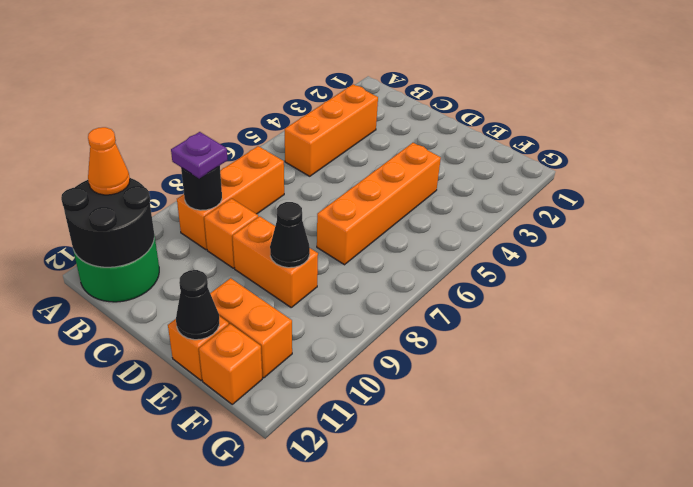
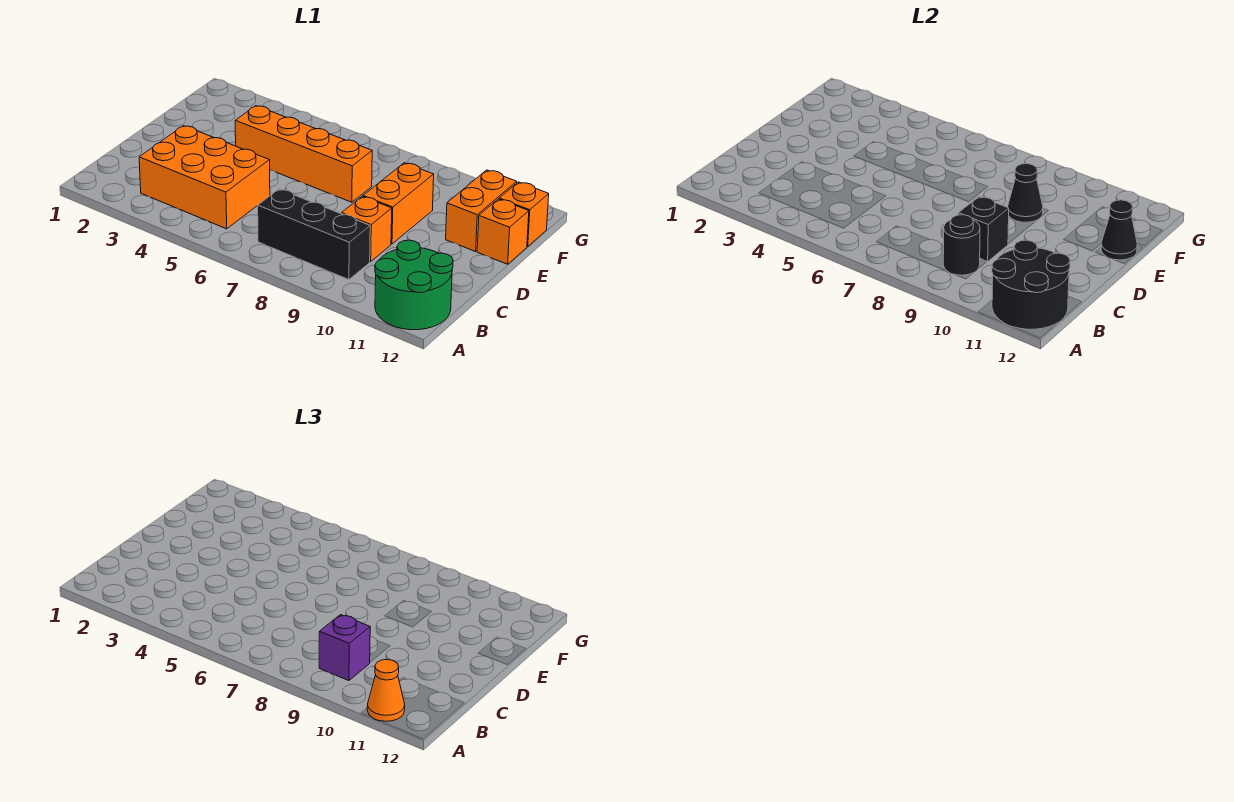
orange 1x3 brick [285,84,378,176] -> orange 2x3 brick [139,126,270,229]
orange 1x3 brick [177,146,284,250] -> black 1x3 brick [258,189,370,280]
purple 1x1 plate [171,132,228,179] -> purple 1x1 brick [319,615,370,681]
none -> black 1x1 brick [958,196,1009,262]

